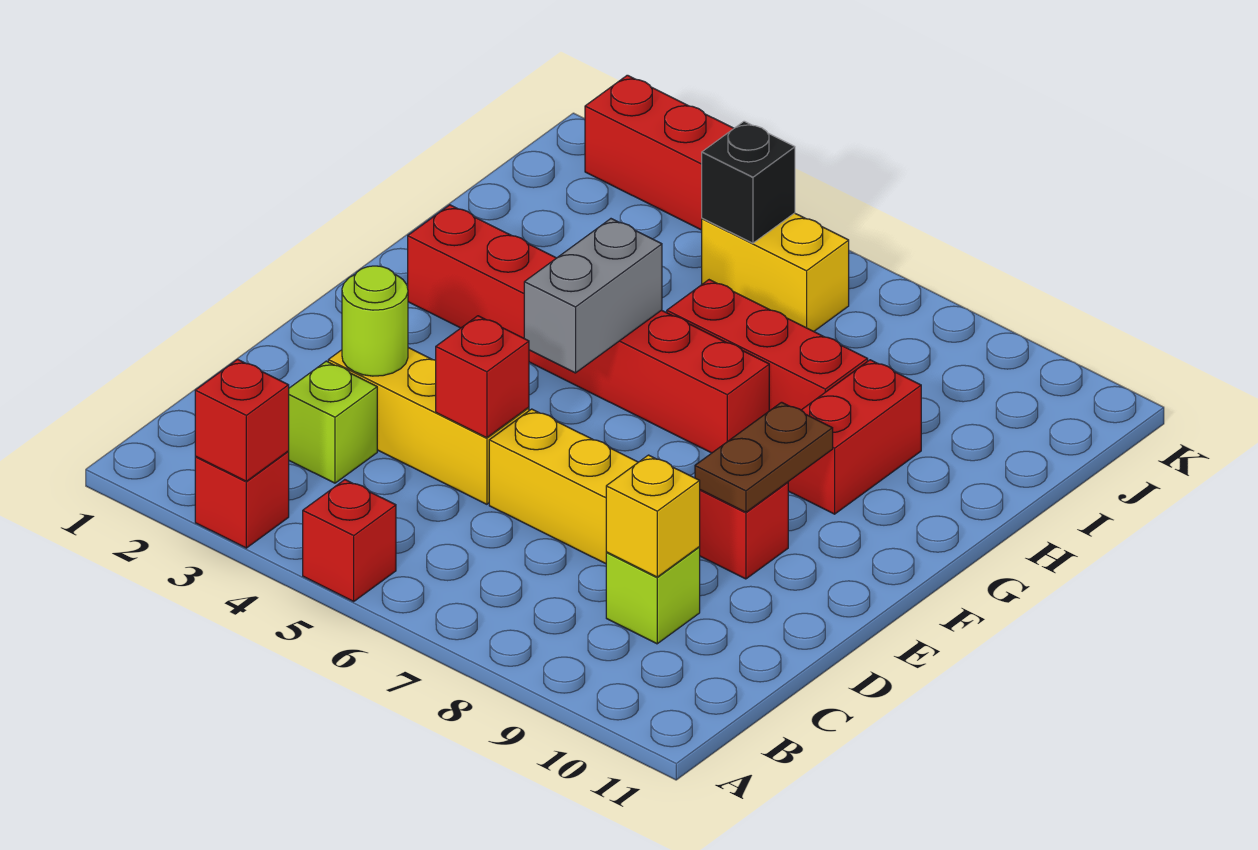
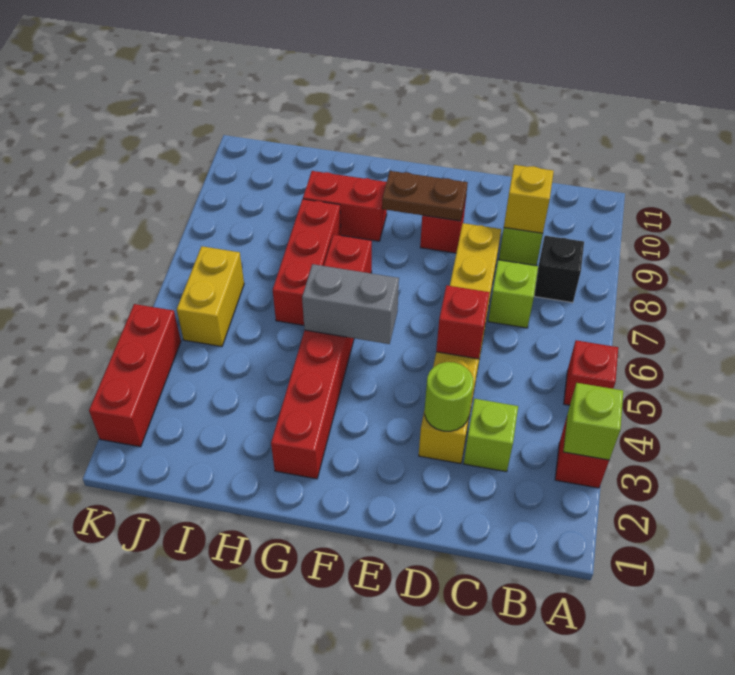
red 1x1 brick [195,359,289,481] -> lime 1x1 brick [563,383,623,460]
none -> lime 1x1 brick [488,260,538,328]
black 1x1 brick [702,121,795,243] -> black 1x1 brick moved to [534,236,584,303]

